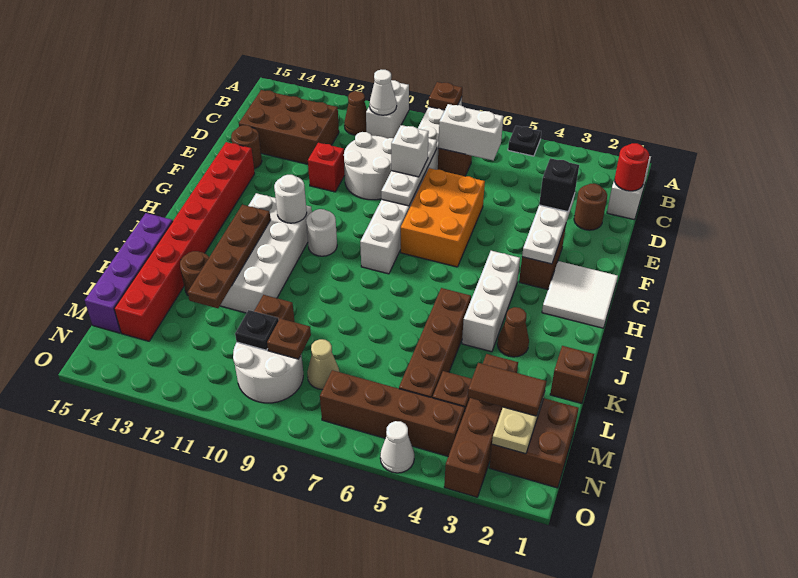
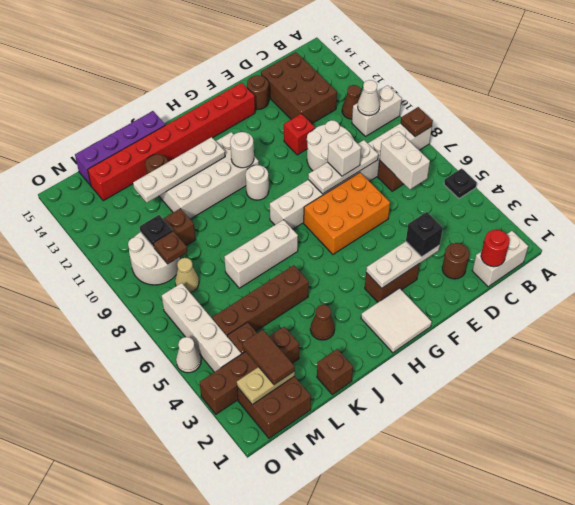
white 1x3 brick [462,251,520,352] -> white 1x3 brick moved to [224,220,298,288]
brown 1x4 plate [188,205,271,308] -> white 1x4 plate [133,137,225,203]
brown 1x4 brick [320,370,465,456] -> white 1x4 brick [162,283,241,372]

